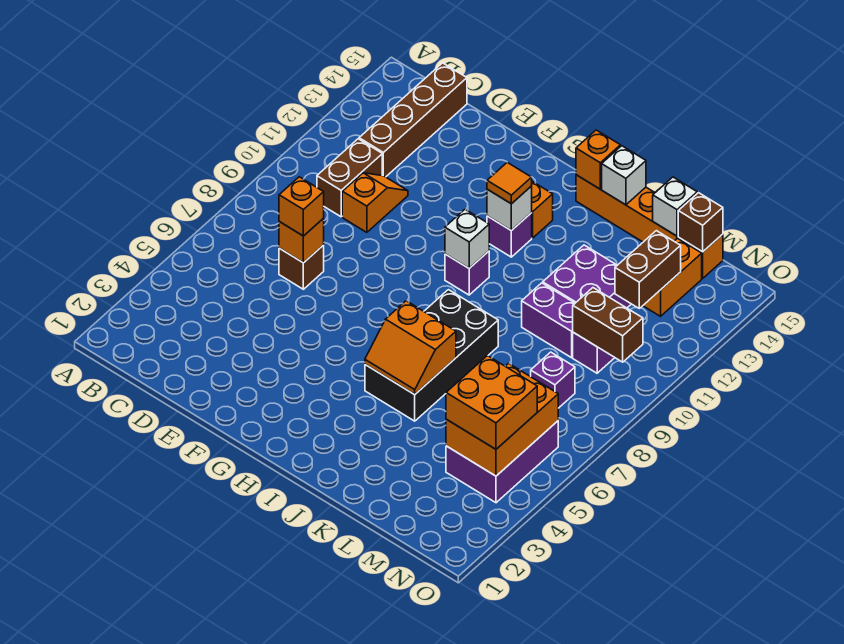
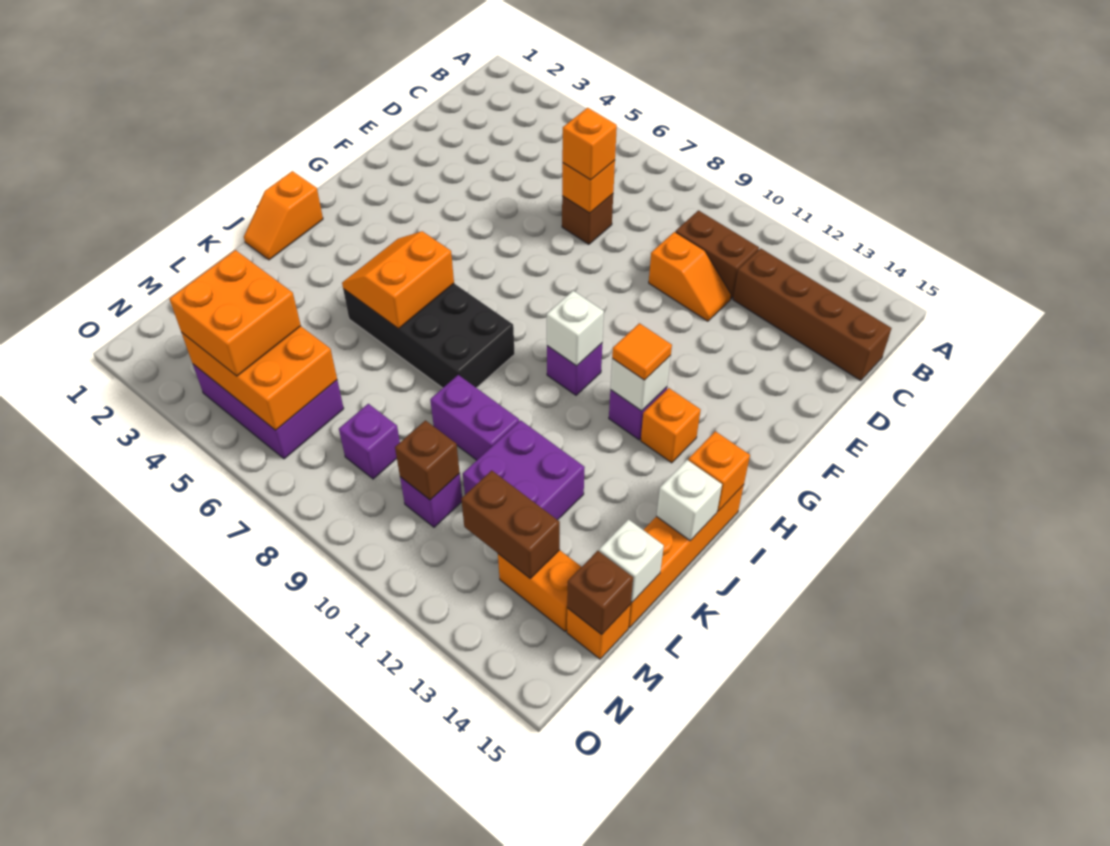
none -> orange 1x2 slope [244,171,323,260]
purple 1x2 brick [522,283,575,358] -> purple 1x2 brick turned to [430,375,519,460]
brown 1x2 brick [573,288,643,362] -> brown 1x1 brick [395,420,460,500]

